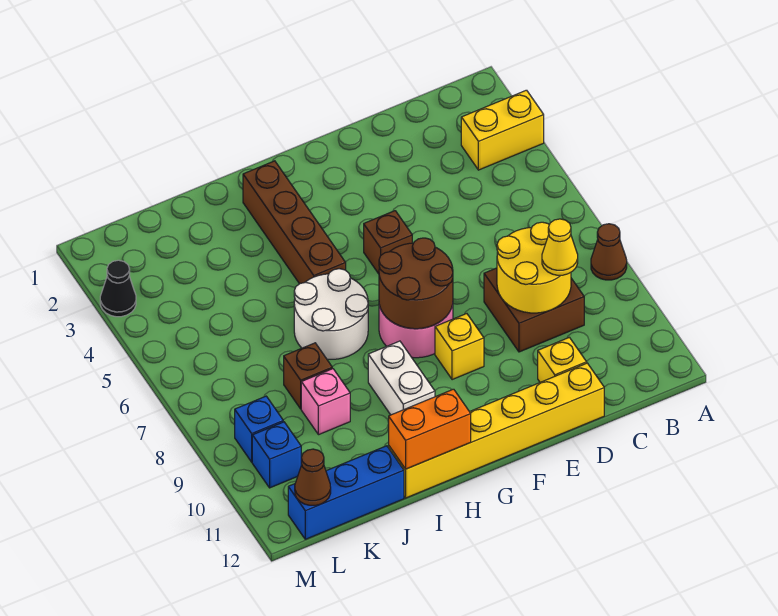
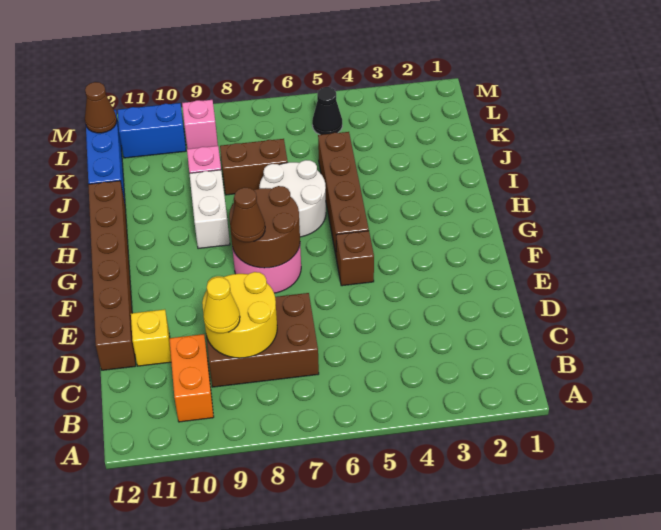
yellow 1x2 brick [461,90,544,170] -> none
brown 1x1 cone [591,224,627,280] -> brown 1x1 cone moved to [231,187,265,242]
brown 2x2 brick [484,268,584,352] -> brown 2x3 brick [206,293,319,387]
yellow 1x6 brick [389,363,604,498] -> brown 1x6 brick [88,181,136,370]
yellow 1x1 brick [435,314,484,380] -> none
brown 1x4 brick [243,161,346,284] -> brown 1x4 brick turned to [318,132,369,259]
white 1x2 brick [368,341,435,415] -> white 1x2 brick turned to [189,170,230,249]
orange 1x2 brick [388,389,471,469] -> orange 1x2 brick moved to [169,334,214,422]
brown 1x1 brick [284,343,332,409] -> brown 1x2 brick [220,139,288,195]
blue 1x1 brick [235,396,283,462] -> pink 1x1 brick [182,100,218,149]
blue 1x1 brick [252,422,301,488] -> blue 1x2 brick [118,103,186,158]
black 1x1 cone [100,260,136,317] -> black 1x1 cone moved to [312,87,342,135]

